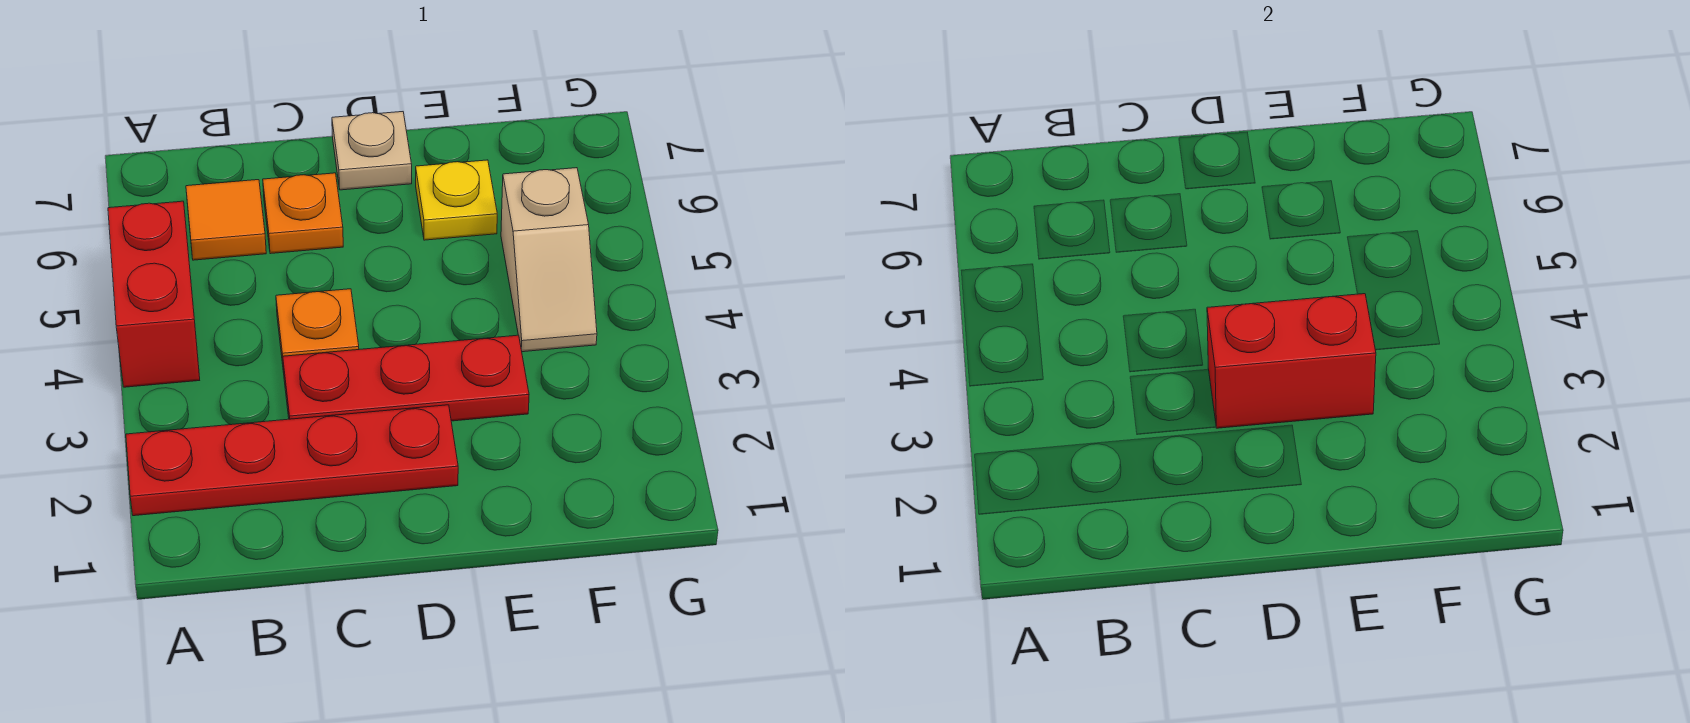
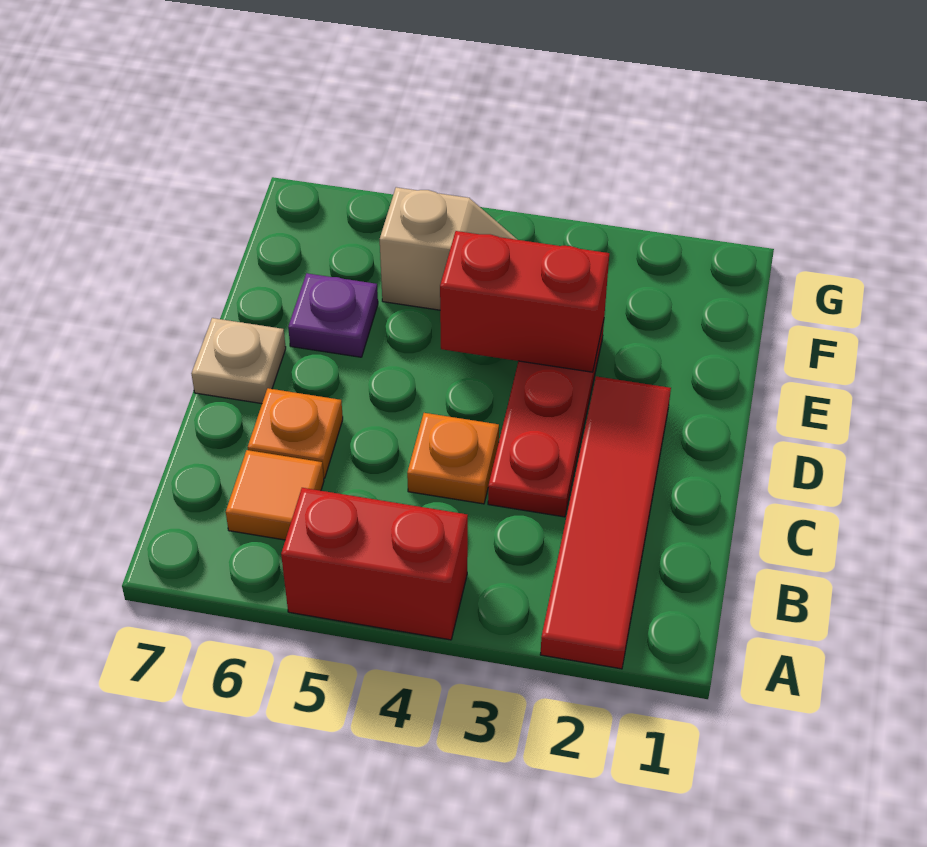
red 1x4 plate [126,405,458,516] -> red 1x4 tile [540,376,671,669]
red 1x2 brick [1207,294,1376,428] -> red 1x2 brick turned to [440,231,609,372]
yellow 1x1 plate [416,160,497,240] -> purple 1x1 plate [288,273,378,357]

